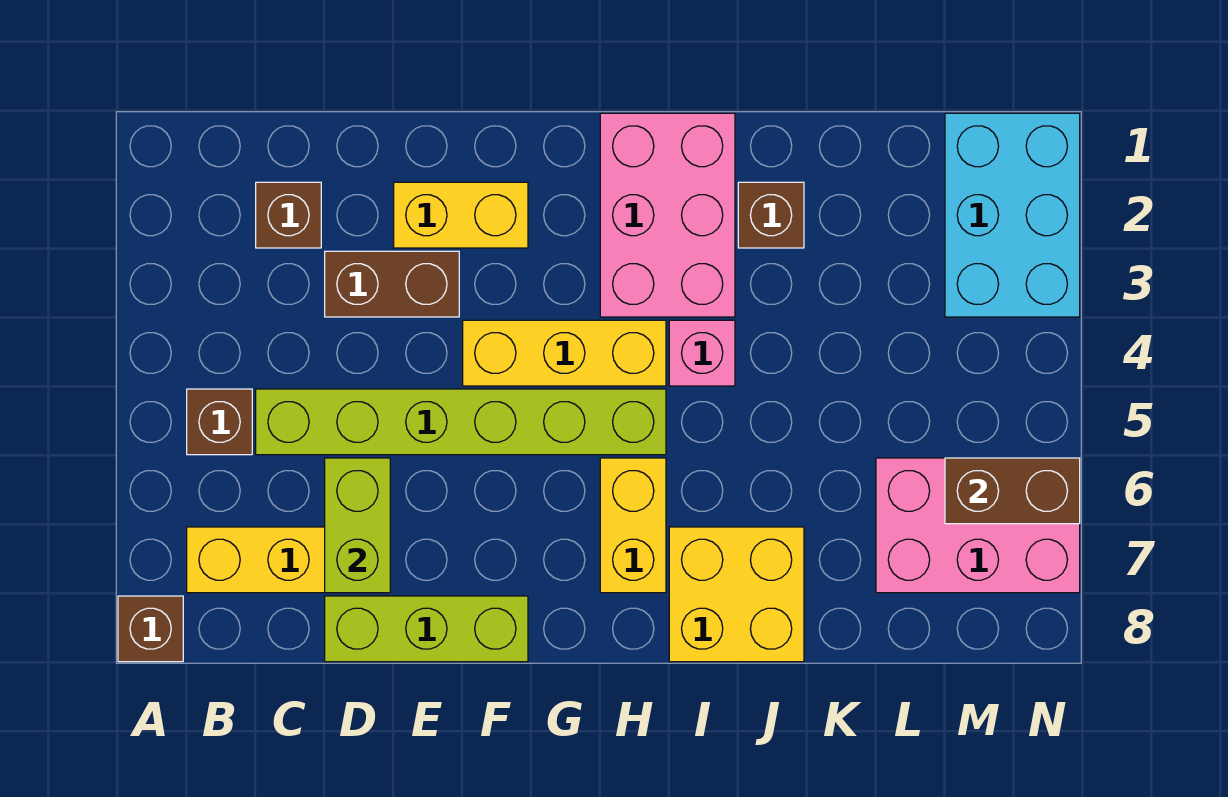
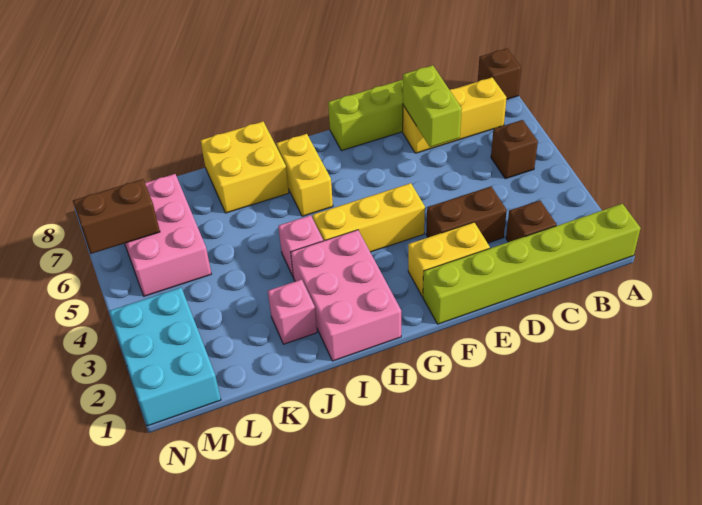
lime 1x6 brick [256,389,666,455] -> lime 1x6 brick moved to [423,204,641,324]
brown 1x1 brick [738,182,804,248] -> pink 1x1 brick [268,279,317,344]
pink 2x3 brick [876,458,1080,593] -> pink 2x3 brick turned to [125,174,211,296]

